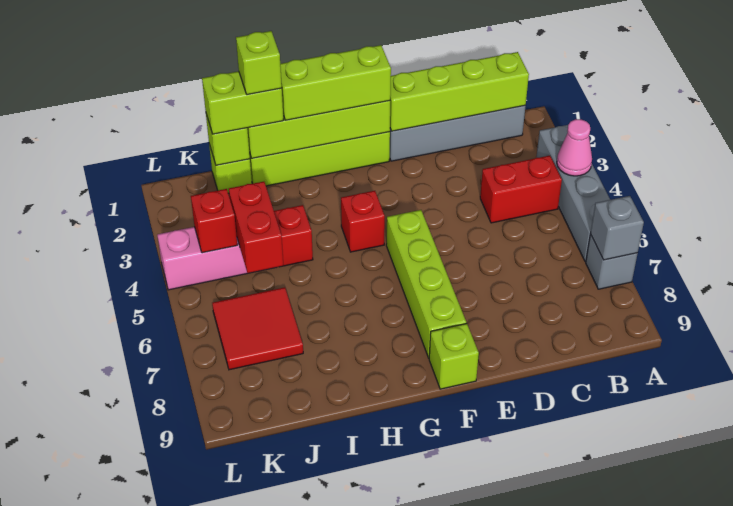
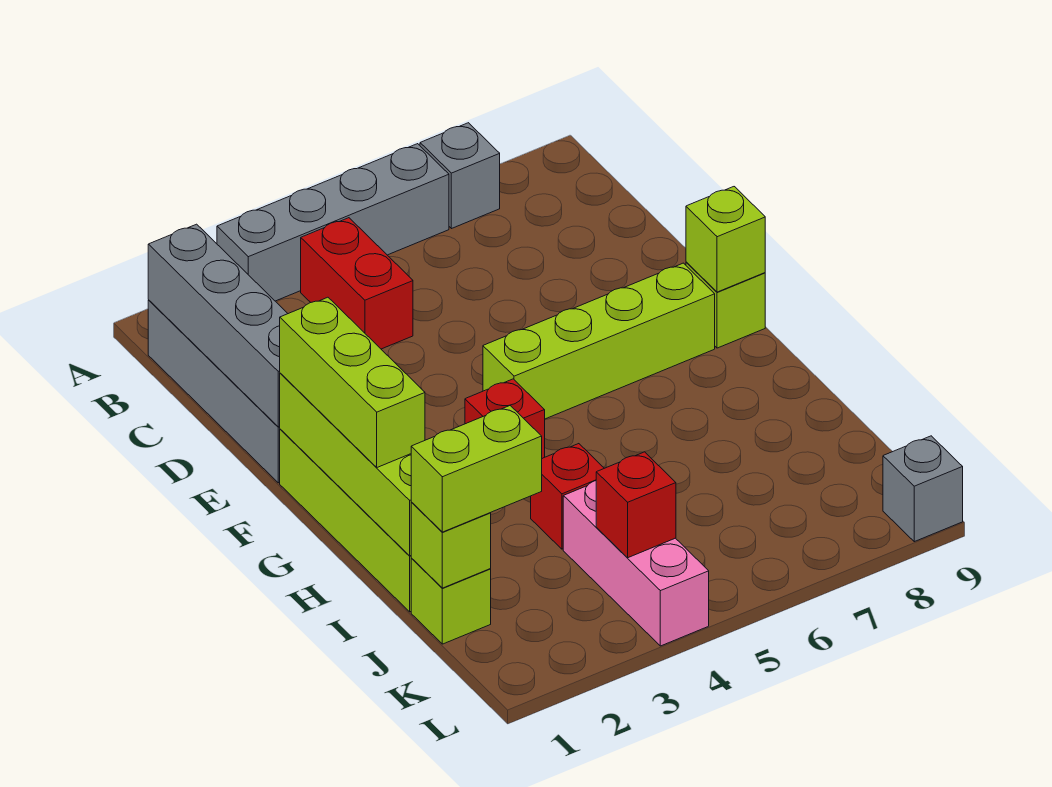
pink 1x1 cone [557,119,592,176] -> none
grey 1x1 brick [590,196,644,260] -> grey 1x1 brick moved to [883,436,963,542]
lime 1x4 brick [390,52,529,131] -> grey 1x4 brick [148,224,288,427]
lime 1x2 brick [202,71,283,134] -> lime 1x2 brick turned to [411,406,542,532]
lime 1x1 brick [236,31,282,95] -> lime 1x1 brick moved to [686,187,765,292]
red 1x2 brick [229,182,283,273] -> none
red 2x2 tile [212,287,303,370] -> none

